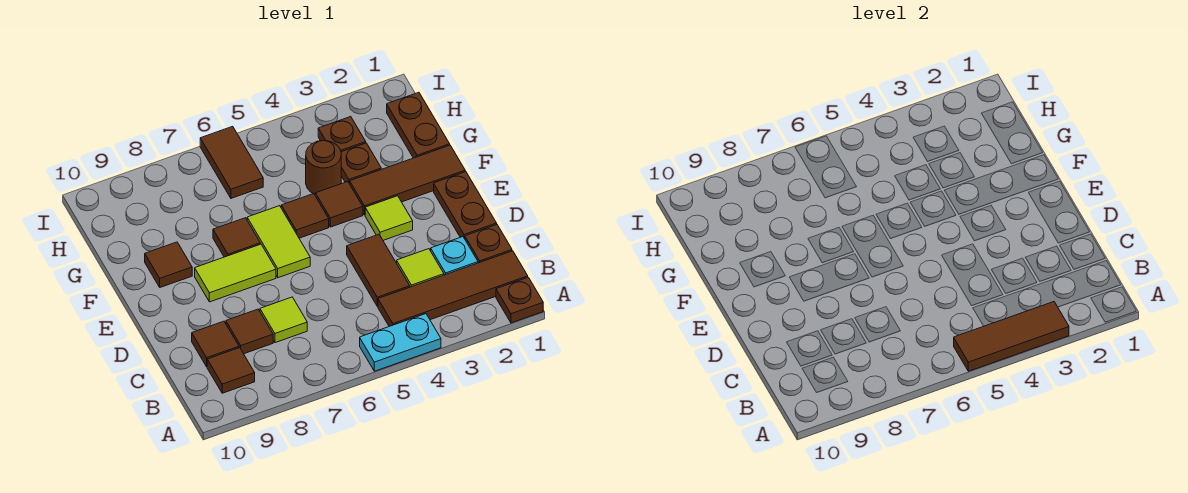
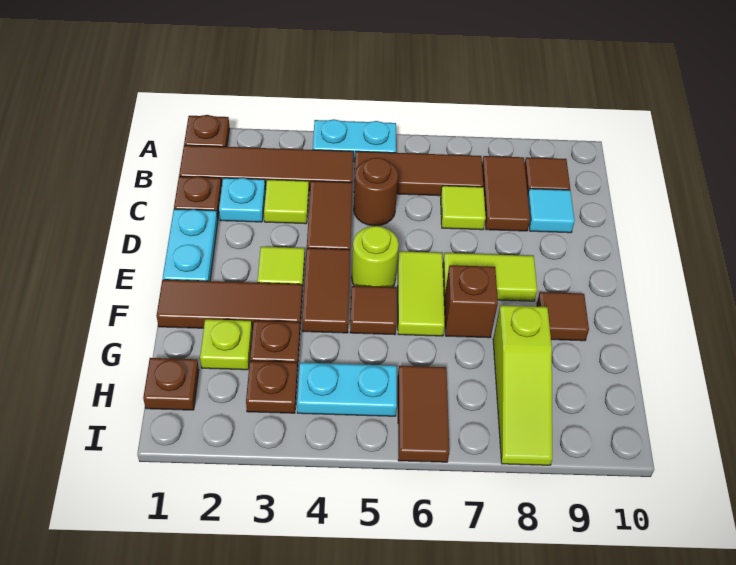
brown 1x3 tile [954,302,1069,371] -> brown 1x3 tile moved to [354,151,483,196]
brown 1x1 tile [226,309,273,354] -> brown 1x2 tile [482,156,530,231]
brown 1x1 tile [192,321,239,367] -> cyan 1x1 tile [528,189,575,233]
brown 1x2 plate [434,172,497,239] -> cyan 1x2 plate [163,209,218,281]
none -> lime 1x1 round brick [352,226,399,287]
brown 1x1 tile [315,182,363,227] -> brown 1x2 tile [302,248,350,333]
brown 1x1 tile [213,218,260,257] -> brown 1x1 brick [444,265,498,338]
brown 1x2 plate [387,92,450,158] -> brown 1x1 plate [143,358,199,410]
none -> lime 1x1 plate [200,319,252,370]
brown 1x1 round brick [306,141,341,194] -> brown 1x1 round brick moved to [354,158,398,226]
none -> lime 1x3 slope [493,305,552,465]
none -> cyan 1x2 plate [297,363,397,416]

